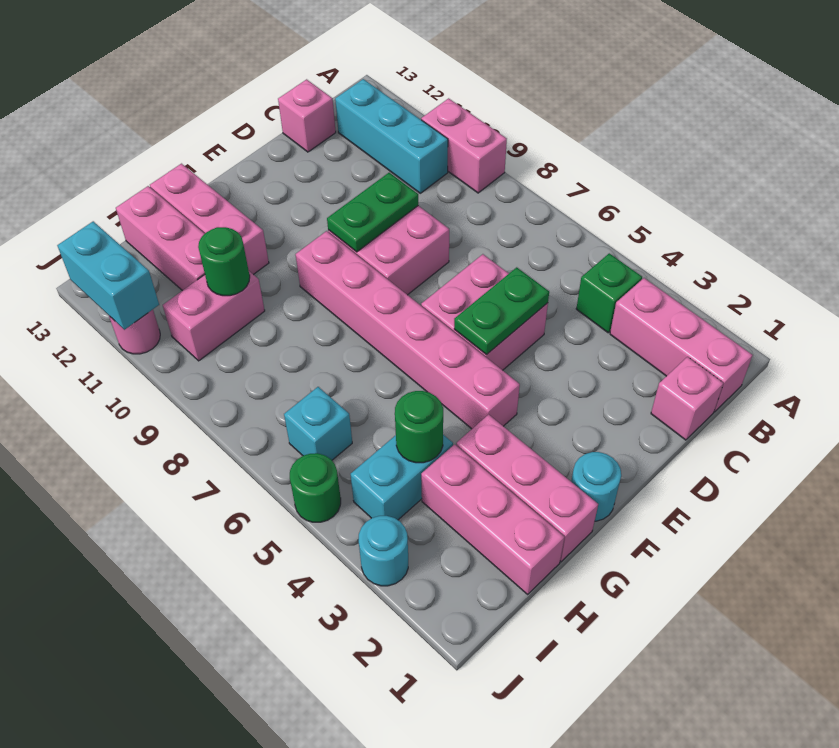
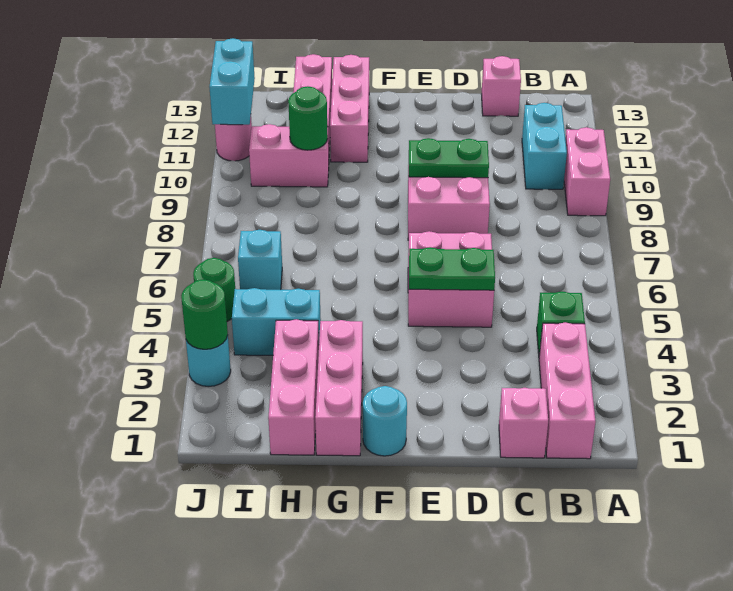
cyan 1x3 brick [335,79,448,193] -> cyan 1x2 brick [522,103,567,189]
pink 1x6 brick [295,231,520,429] -> none
green 1x1 round brick [395,391,443,463] -> green 1x1 round brick moved to [181,279,228,349]

